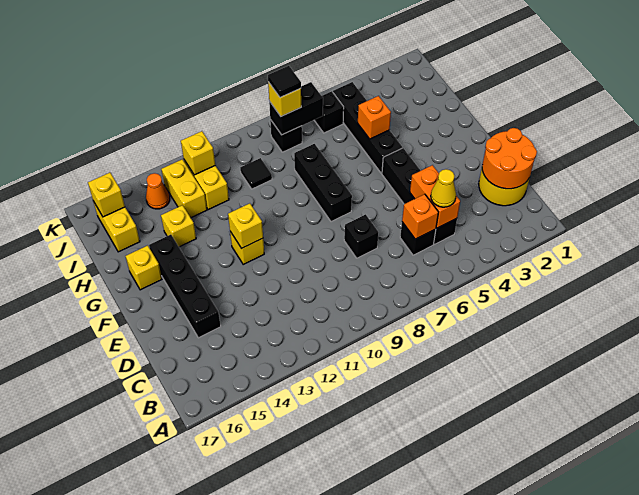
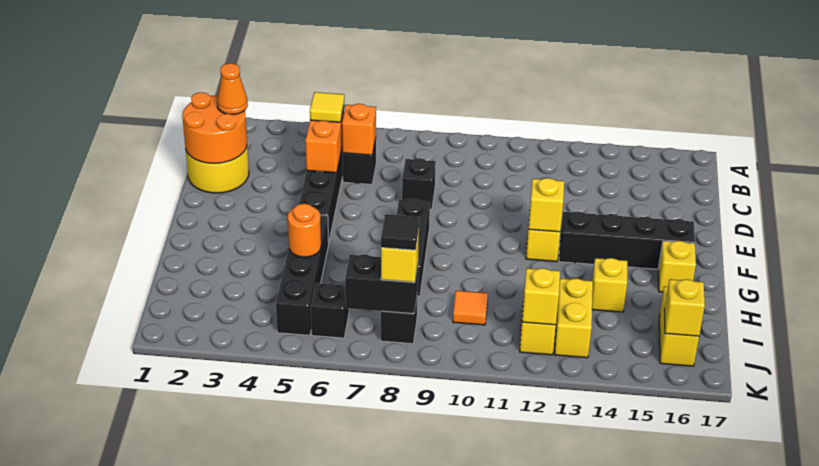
yellow 1x1 cone [431,169,456,207] -> yellow 1x1 tile [310,92,344,122]
black 1x4 brick [149,235,221,338] -> black 1x4 brick turned to [559,211,695,269]
orange 1x1 brick [358,96,391,139] -> orange 1x1 round brick [288,204,321,257]
black 1x1 tile [240,158,272,189] -> orange 1x1 tile [453,291,488,325]
orange 1x1 cone [146,173,170,209] -> orange 1x1 cone moved to [217,63,248,114]

